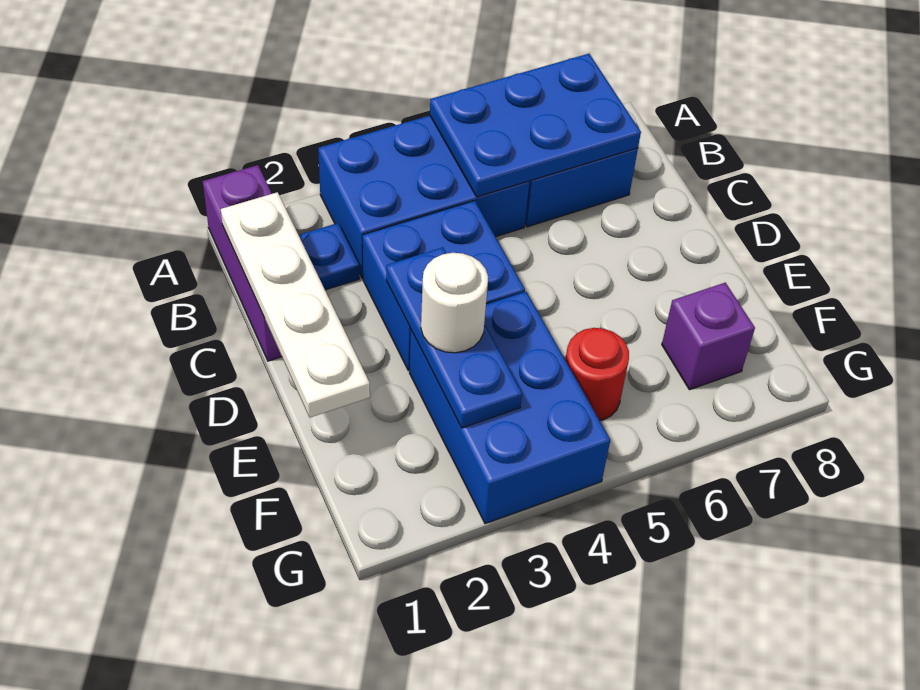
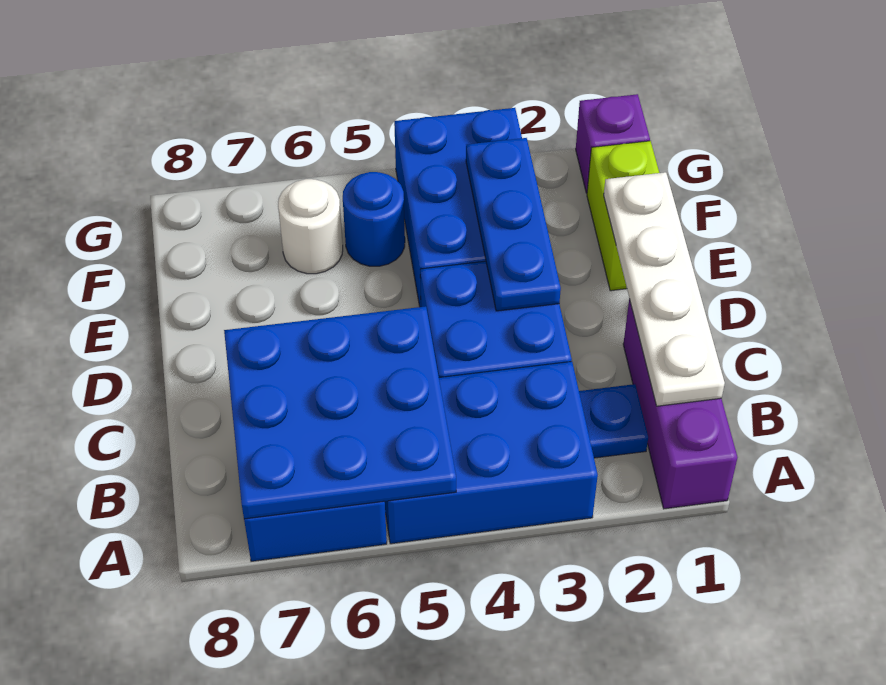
blue 2x3 plate [430,54,641,197] -> blue 3x3 plate [224,306,456,519]
none -> lime 1x2 brick [587,141,659,291]
white 1x1 round brick [421,253,488,353] -> white 1x1 round brick moved to [278,179,343,274]
red 1x1 round brick [565,328,629,421] -> blue 1x1 round brick [343,172,405,266]
purple 1x1 brick [662,283,755,390] -> purple 1x1 brick moved to [576,94,650,193]

